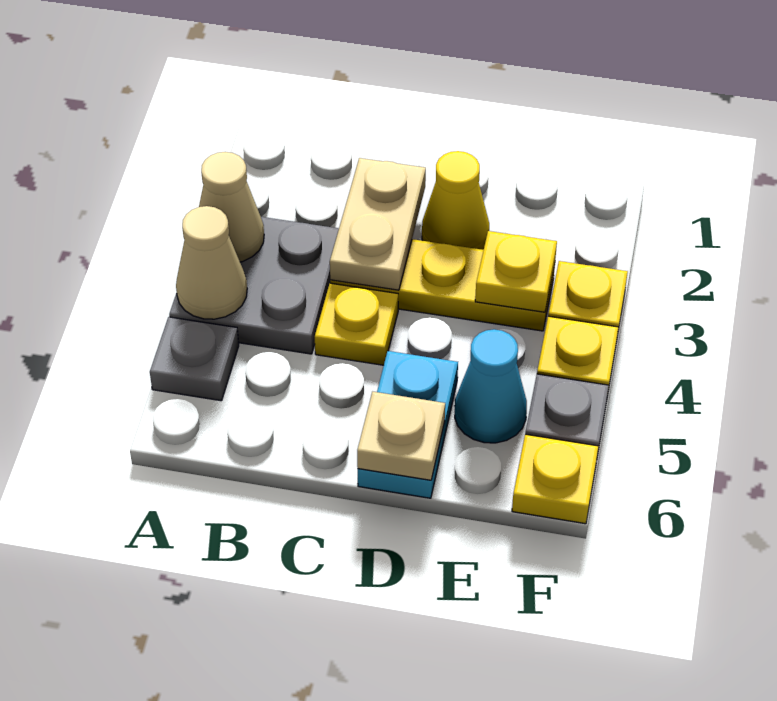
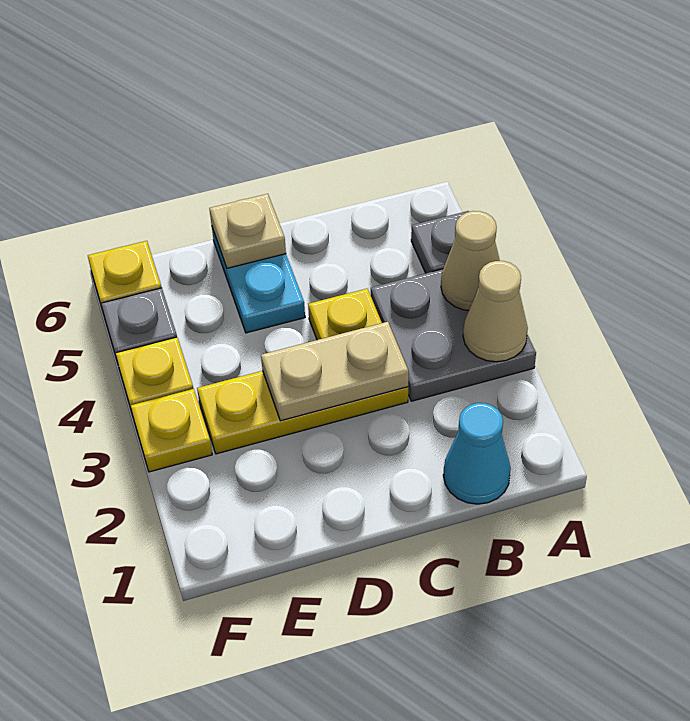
tan 1x2 plate [330,158,426,290] -> tan 1x2 plate turned to [261,322,409,421]
yellow 1x1 cone [422,151,489,250] -> none
yellow 1x1 plate [475,231,557,312] -> none
cyan 1x1 cone [455,329,527,443] -> cyan 1x1 cone moved to [443,403,511,504]

